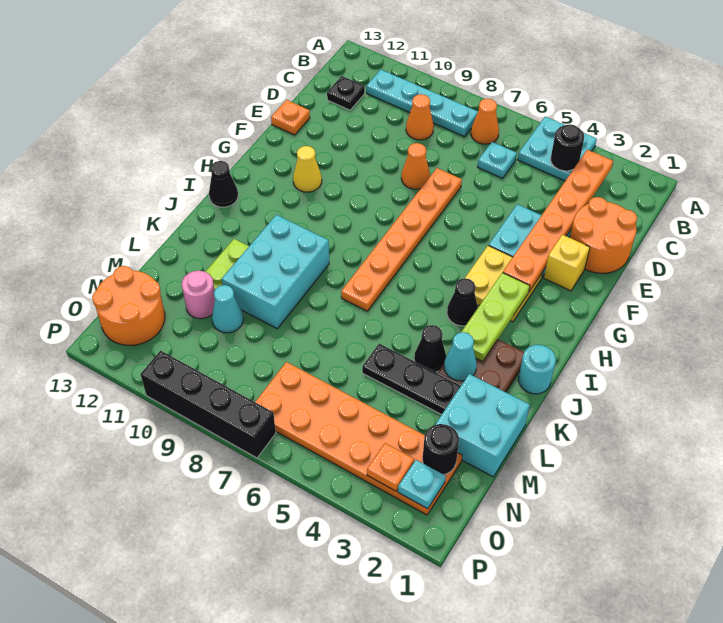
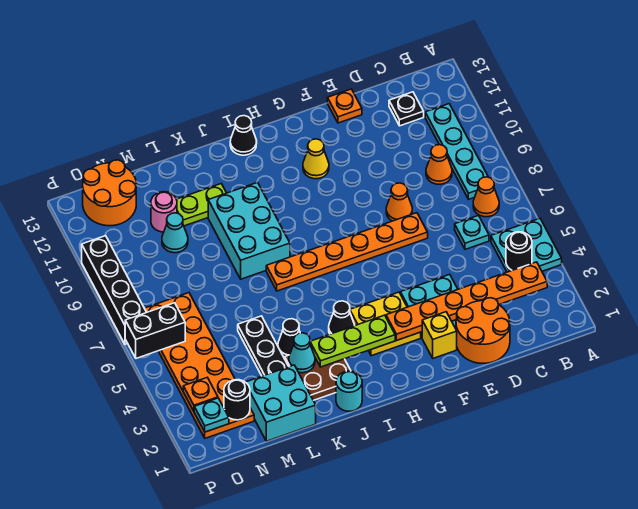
cyan 2x3 brick [222,215,329,328] -> cyan 2x3 brick turned to [208,182,290,279]
none -> black 1x2 brick [125,303,185,358]

